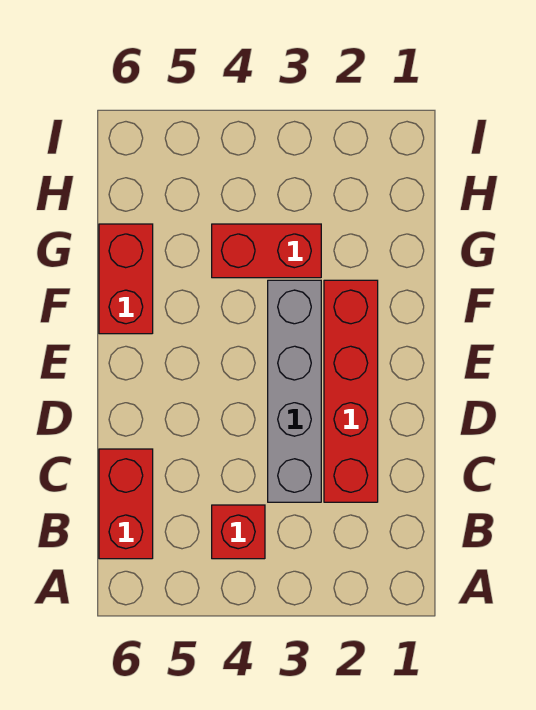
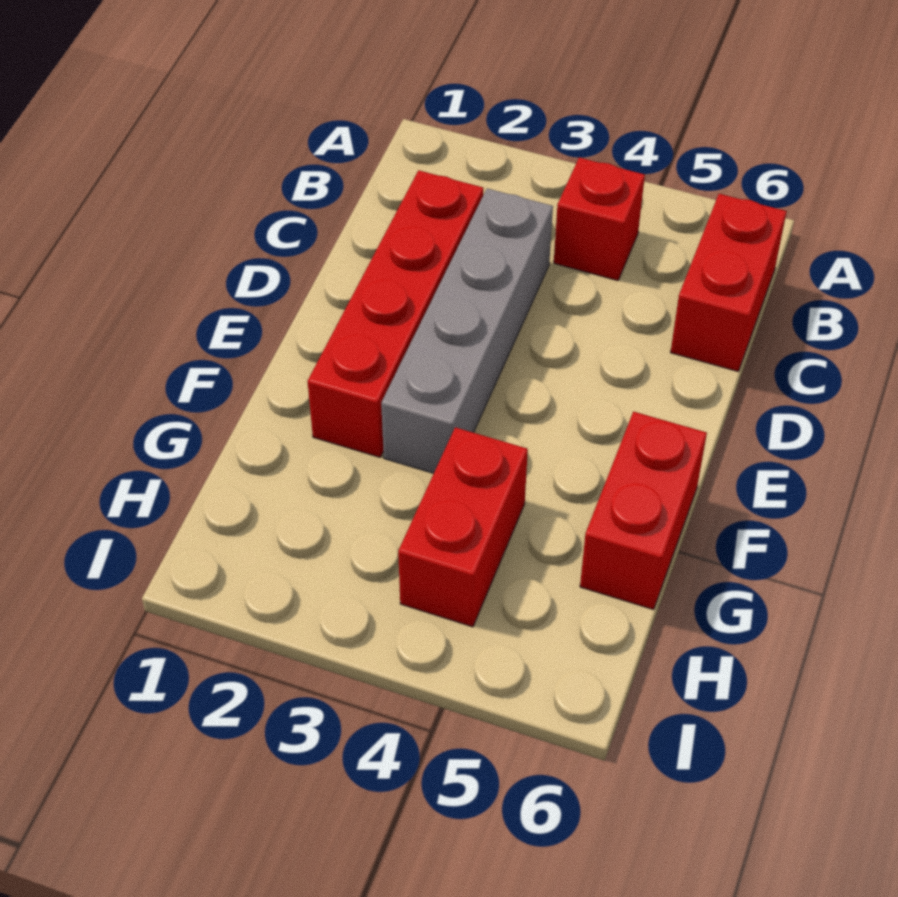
red 1x2 brick [212,224,321,278] -> red 1x2 brick turned to [398,427,528,627]

